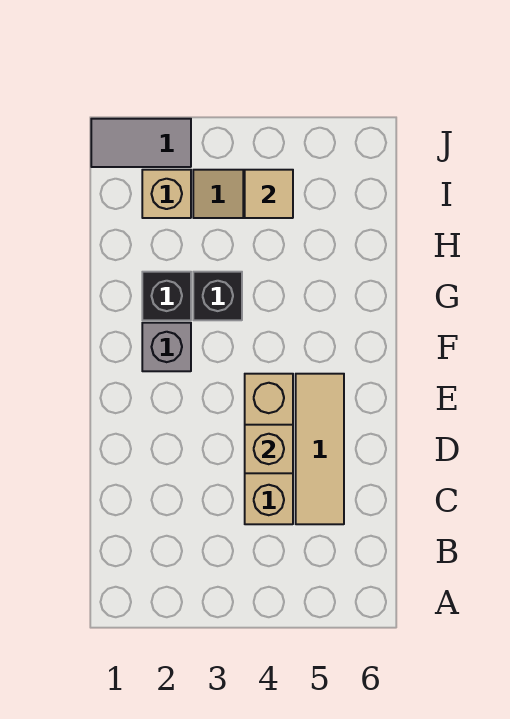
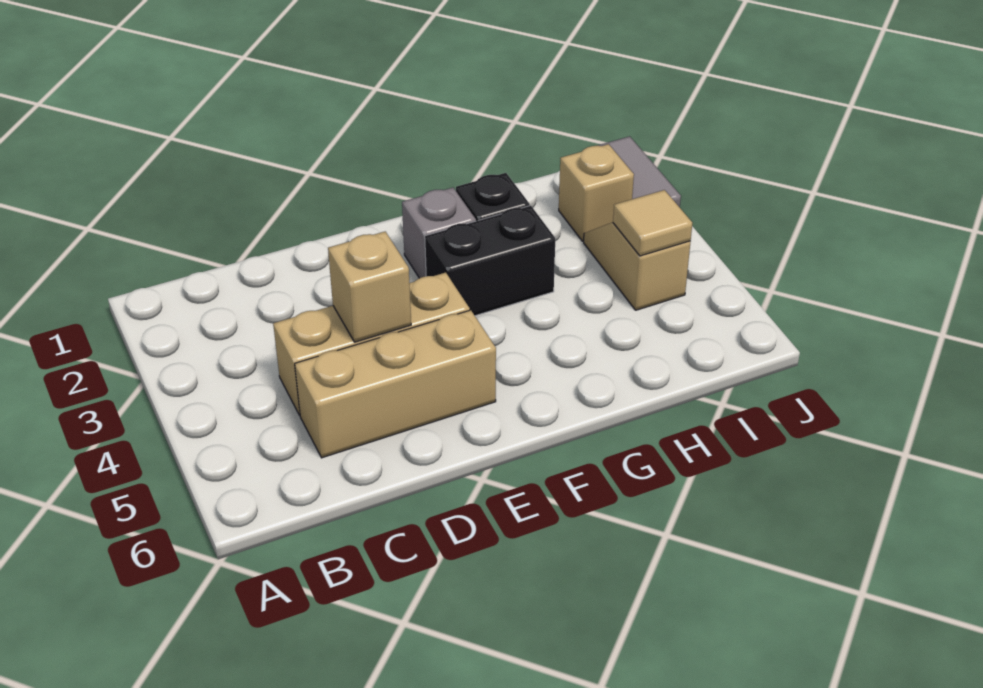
tan 1x3 tile [296,374,344,524] -> tan 1x3 brick [295,310,496,458]
black 1x1 brick [193,272,242,320] -> black 1x2 brick [425,206,555,316]

